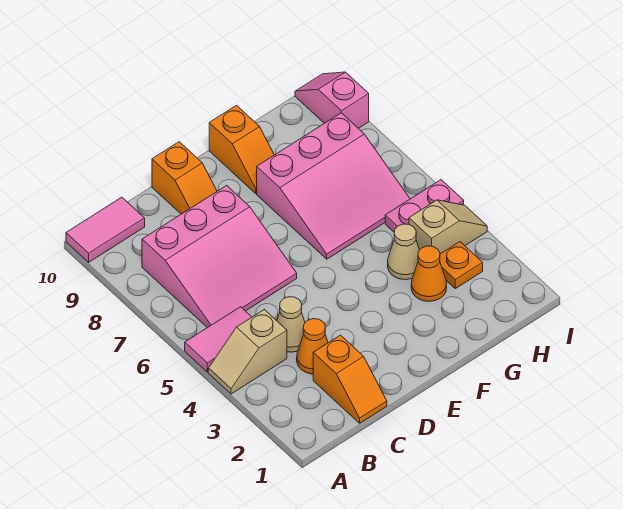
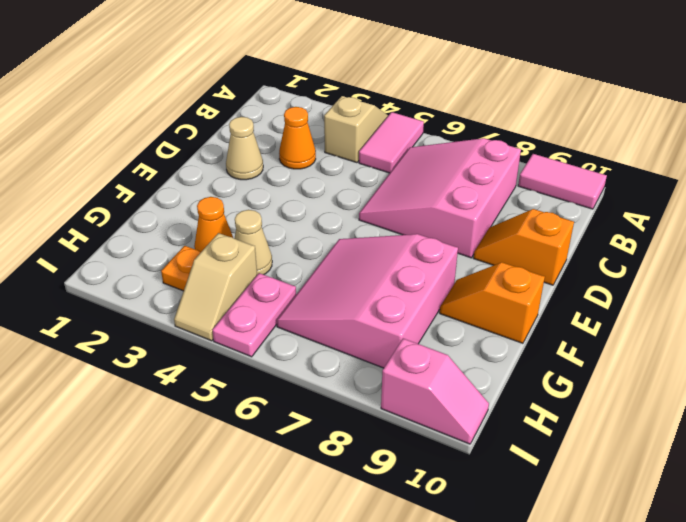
pink 1x2 tile [66,197,145,262] -> pink 1x2 tile turned to [518,154,607,209]
orange 1x2 slope [313,335,387,423] -> none
tan 1x1 cone [277,297,305,352] -> tan 1x1 cone moved to [226,117,263,180]

